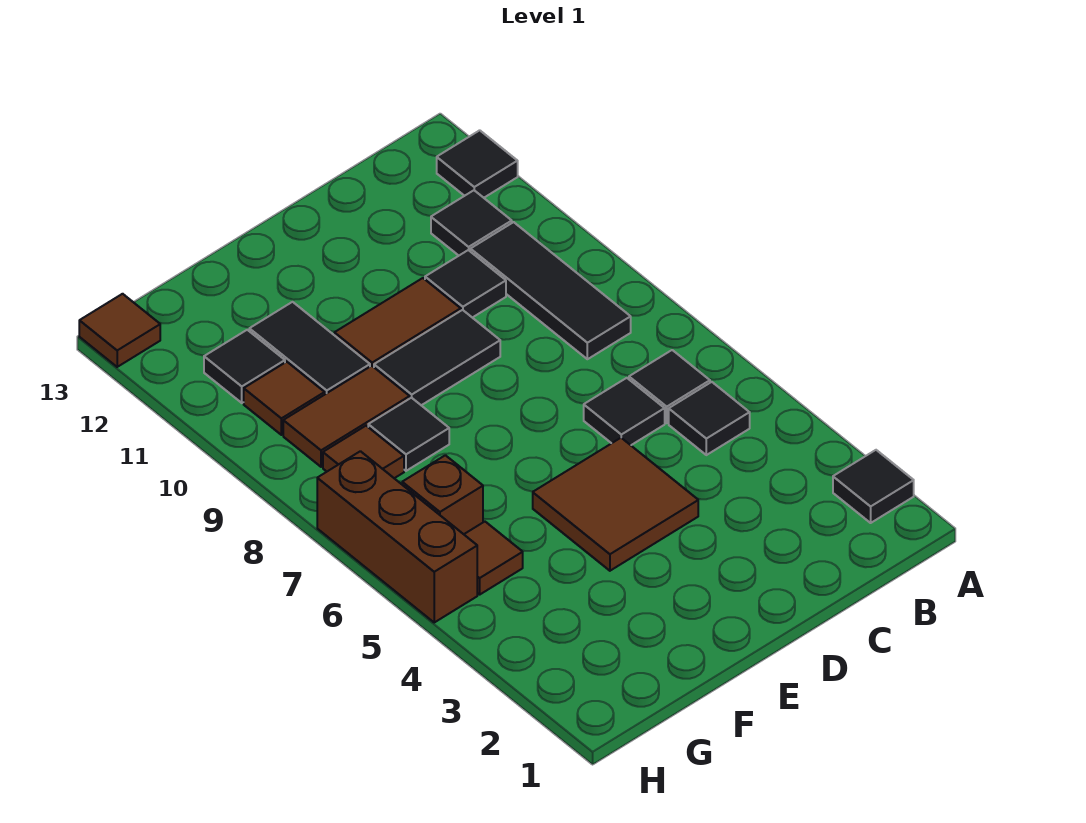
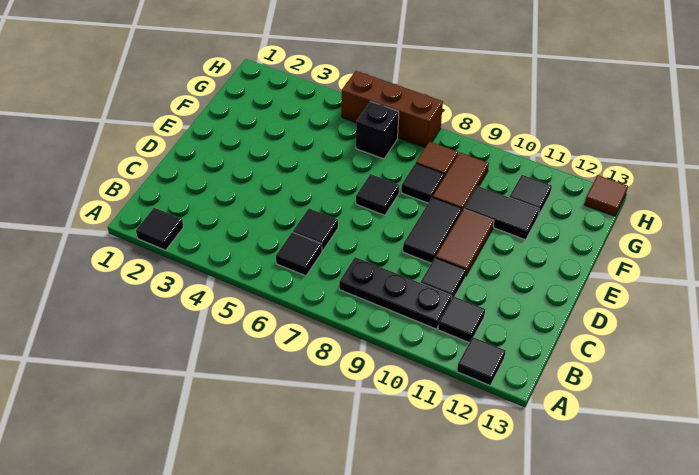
black 1x1 tile [669,382,750,455] -> black 1x1 tile moved to [356,174,399,215]
black 1x3 tile [471,222,631,359] -> black 1x3 plate [339,257,451,329]
brown 2x2 tile [533,438,698,571] -> none
brown 1x1 tile [464,522,523,595] -> none
brown 1x1 brick [402,455,483,534] -> black 1x1 brick [356,101,399,159]
brown 1x1 tile [244,362,325,435] -> none

